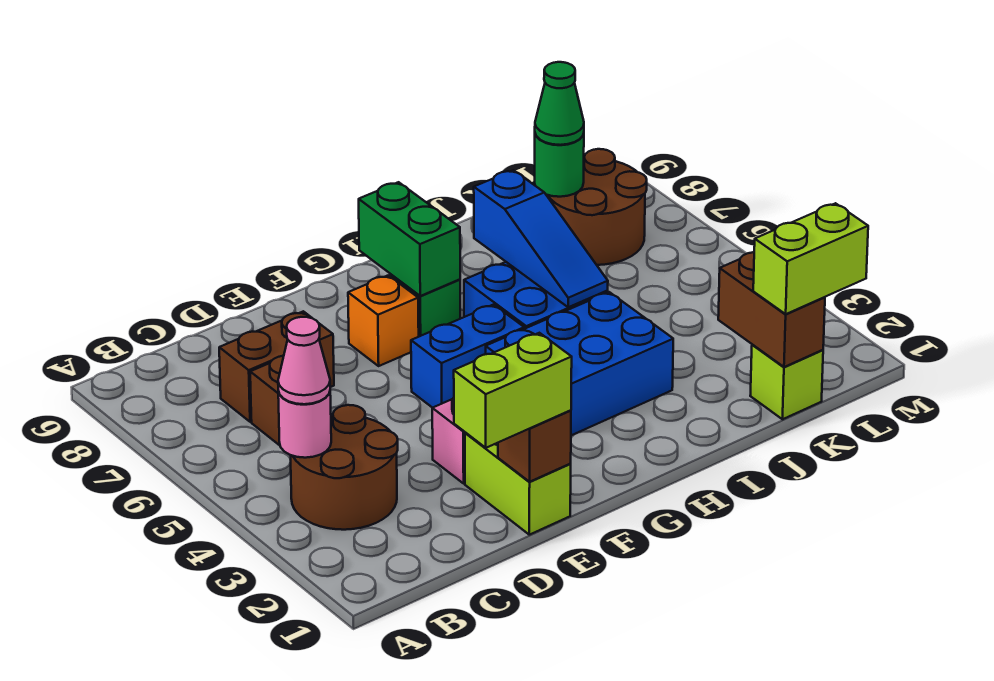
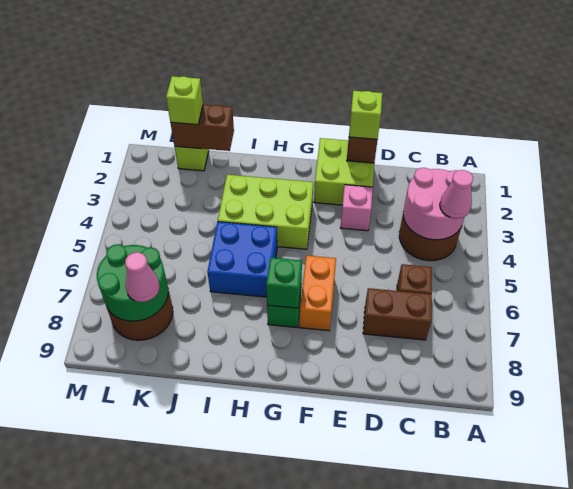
pink 1x1 round brick [278,391,331,458] -> pink 2x2 round brick [403,168,464,240]
lime 1x2 brick [454,333,572,448] -> lime 1x1 brick [349,91,382,139]
lime 1x2 brick [465,433,571,535] -> lime 2x2 brick [314,138,374,205]
blue 1x2 brick [411,305,524,408] -> none
orange 1x1 brick [348,275,419,366] -> orange 1x2 brick [299,255,336,331]
blue 2x3 brick [486,292,673,435] -> lime 2x3 brick [218,175,313,249]
green 1x2 brick [359,182,460,296] -> green 1x1 brick [266,258,302,308]
blue 1x3 slope [474,170,608,307] -> none
brown 1x2 brick [718,252,825,367] -> brown 1x2 brick turned to [171,105,234,151]
lime 1x2 brick [753,203,868,314] -> lime 1x1 brick [166,76,203,125]
green 1x1 round brick [535,133,584,197] -> green 2x2 round brick [97,244,168,321]
green 1x1 cone [535,62,584,145] -> pink 1x1 cone [125,252,160,302]

